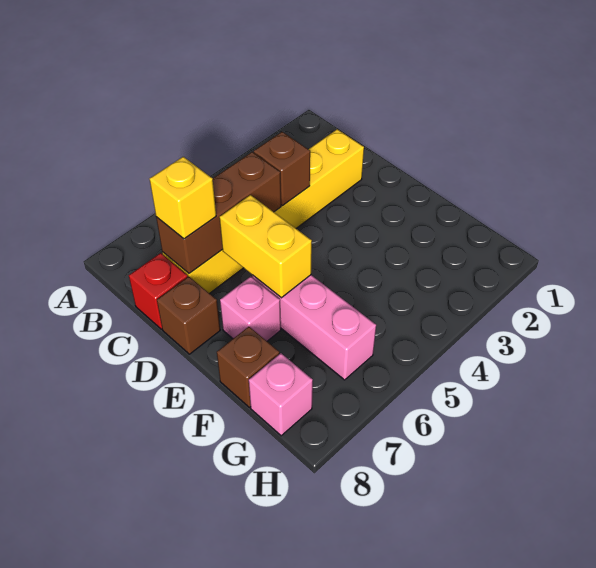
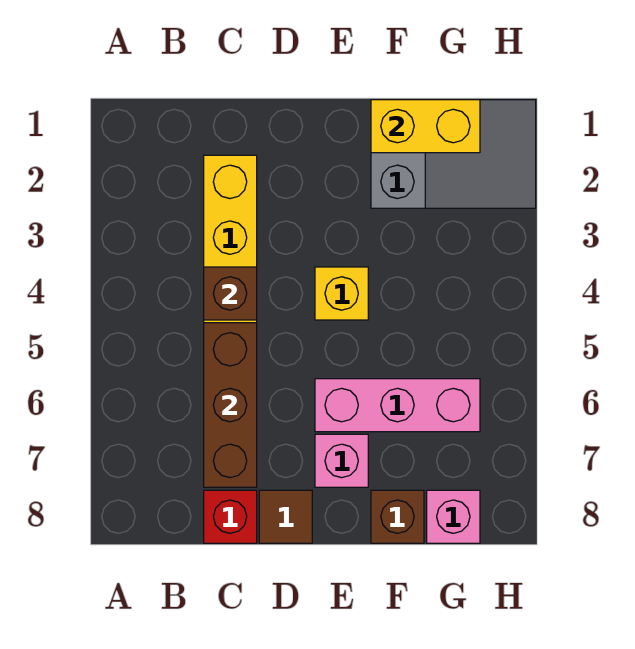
yellow 1x1 brick [150,157,216,239] -> yellow 1x1 brick moved to [315,267,368,320]
yellow 1x2 brick [220,195,312,298] -> yellow 1x2 brick moved to [371,100,480,153]
brown 1x1 brick [157,277,220,354] -> brown 1x1 tile [259,490,312,543]
none -> grey 2x3 slope [371,100,536,208]

